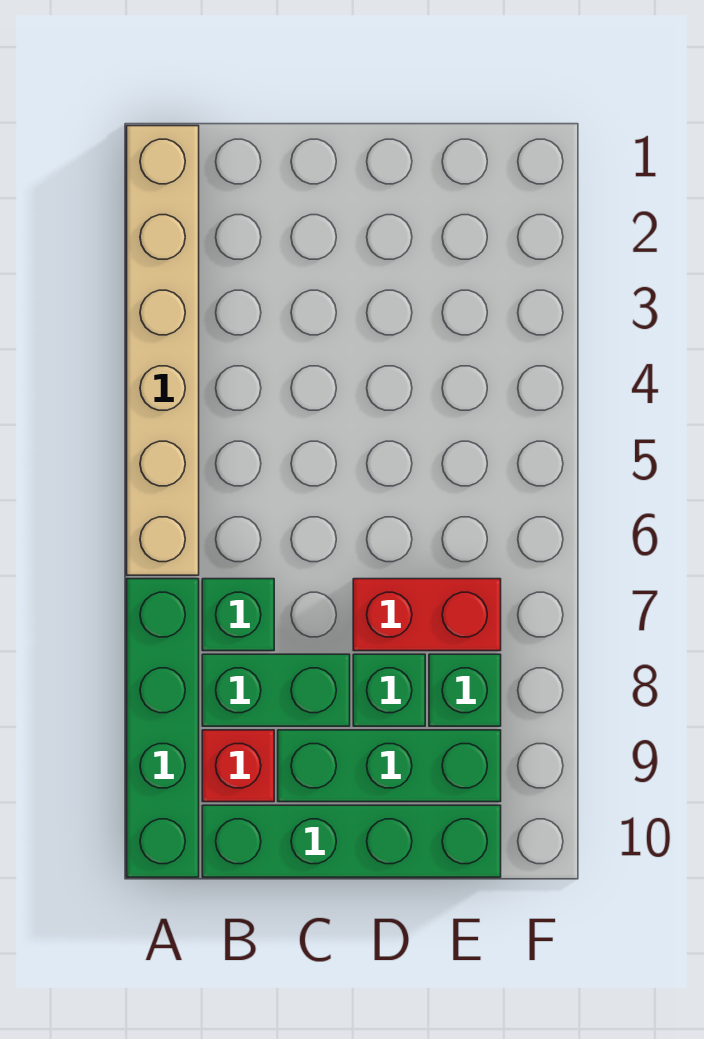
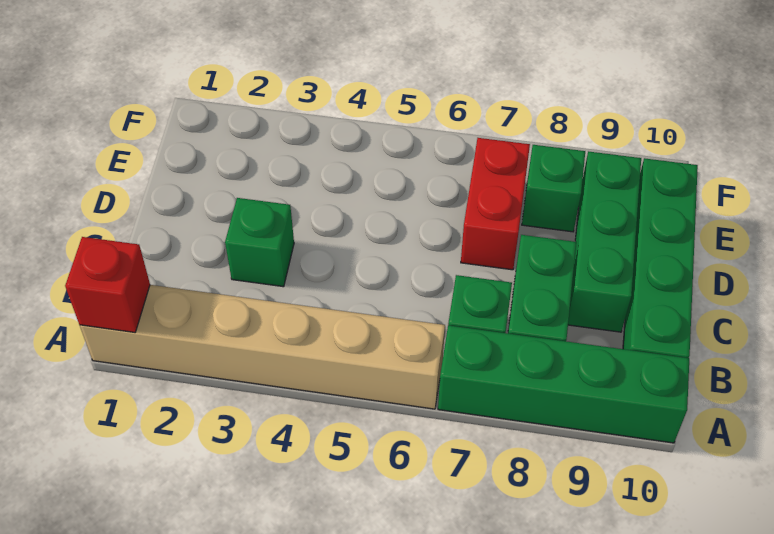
red 1x1 brick [202,730,274,802] -> red 1x1 brick moved to [65,237,150,333]
green 1x1 brick [353,654,425,726] -> green 1x1 brick moved to [225,198,294,287]

